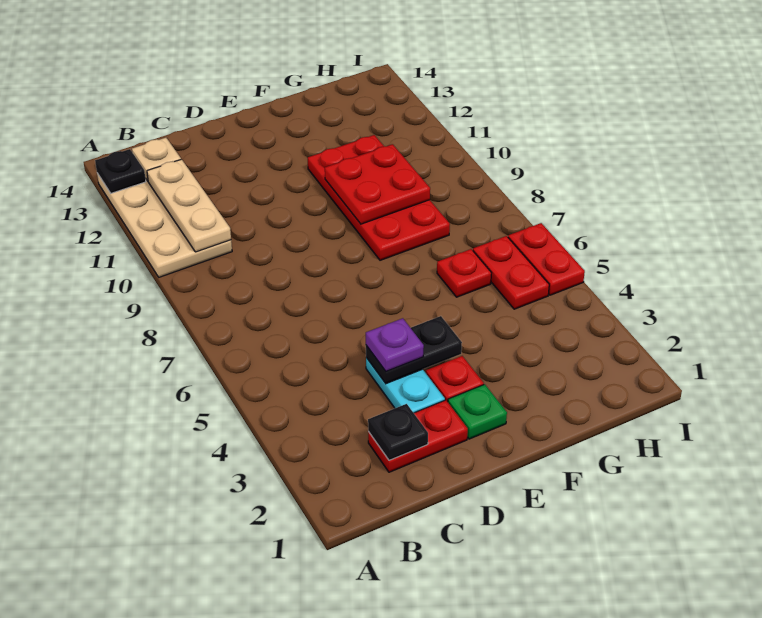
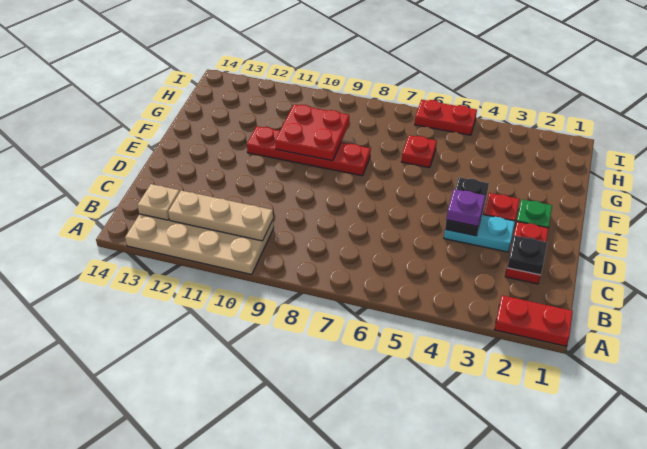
black 1x1 plate [95,149,146,193] -> none
red 2x4 plate [308,135,450,260] -> red 1x4 plate [247,126,370,176]
red 1x2 plate [473,236,549,309] -> red 1x2 plate moved to [494,295,573,346]

